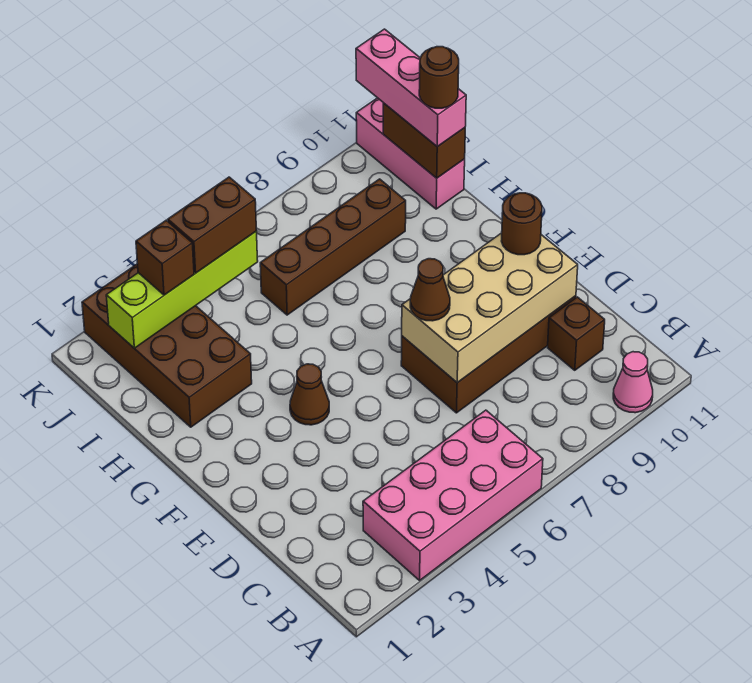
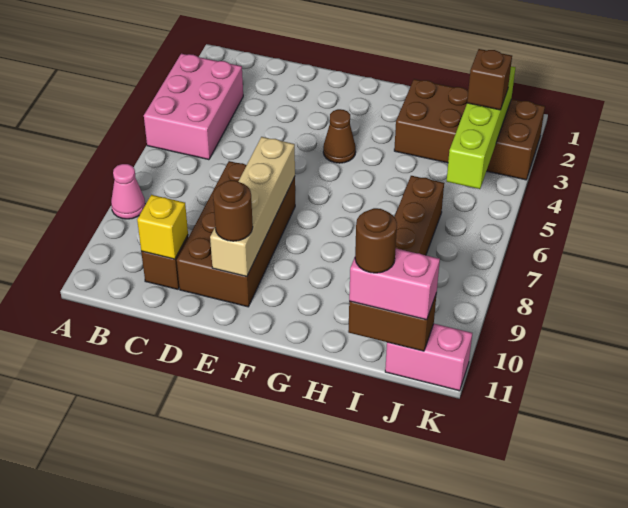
pink 2x4 brick [363,410,543,580] -> pink 2x3 brick [144,54,243,160]
pink 1x1 cone [613,352,653,413] -> pink 1x1 cone moved to [111,164,145,219]
none -> yellow 1x1 brick [137,195,188,259]
tan 2x4 brick [402,233,578,383] -> tan 1x4 brick [210,137,295,277]
brown 1x1 cone [410,259,450,321] -> none
pink 1x3 brick [356,98,465,209] -> pink 1x2 brick [385,324,472,391]
pink 1x3 brick [356,29,466,147] -> pink 1x2 brick [349,249,440,320]
brown 1x2 brick [168,177,256,273] -> none

